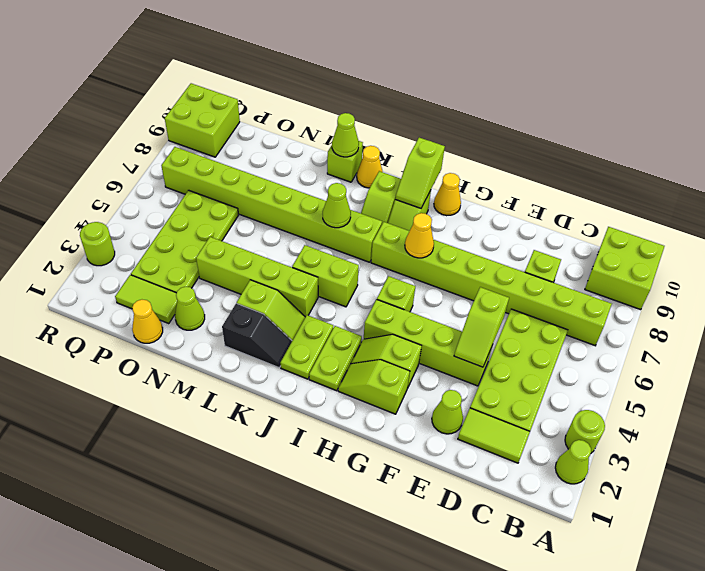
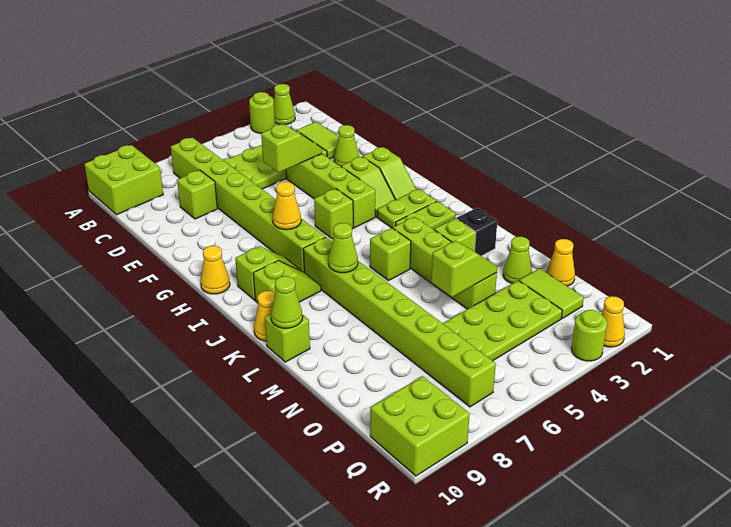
lime 1x2 slope [395,138,445,208] -> lime 1x2 slope moved to [431,241,497,297]
lime 1x2 brick [292,245,359,307] -> lime 1x1 brick [370,228,411,281]
none -> yellow 1x1 cone [601,296,625,347]

